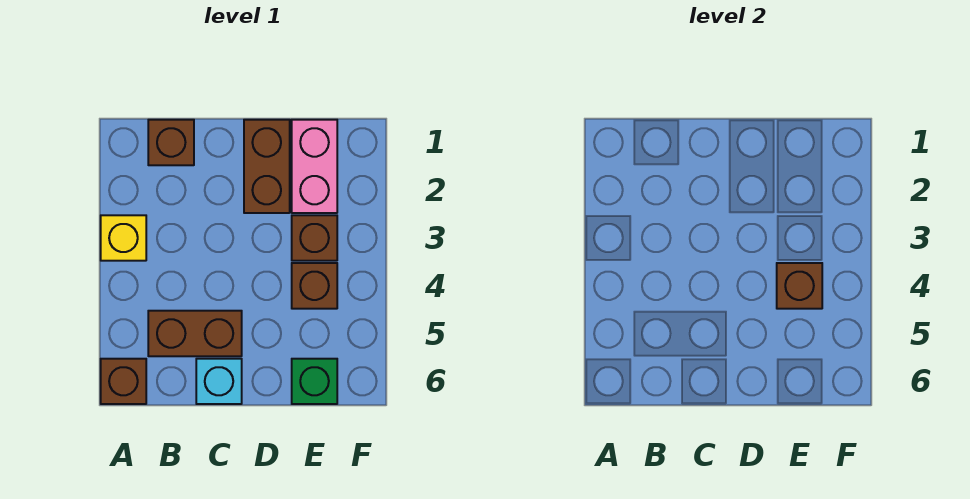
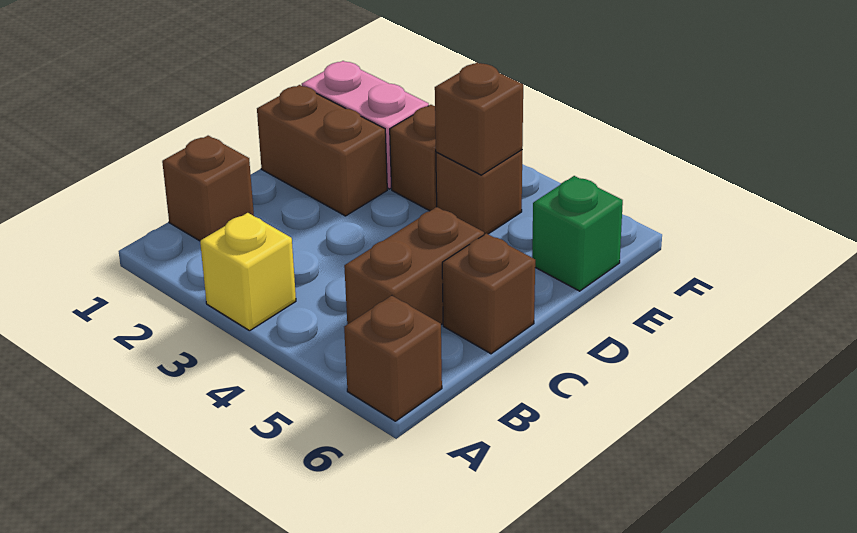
cyan 1x1 brick [196,359,242,404] -> brown 1x1 brick [442,233,535,354]

